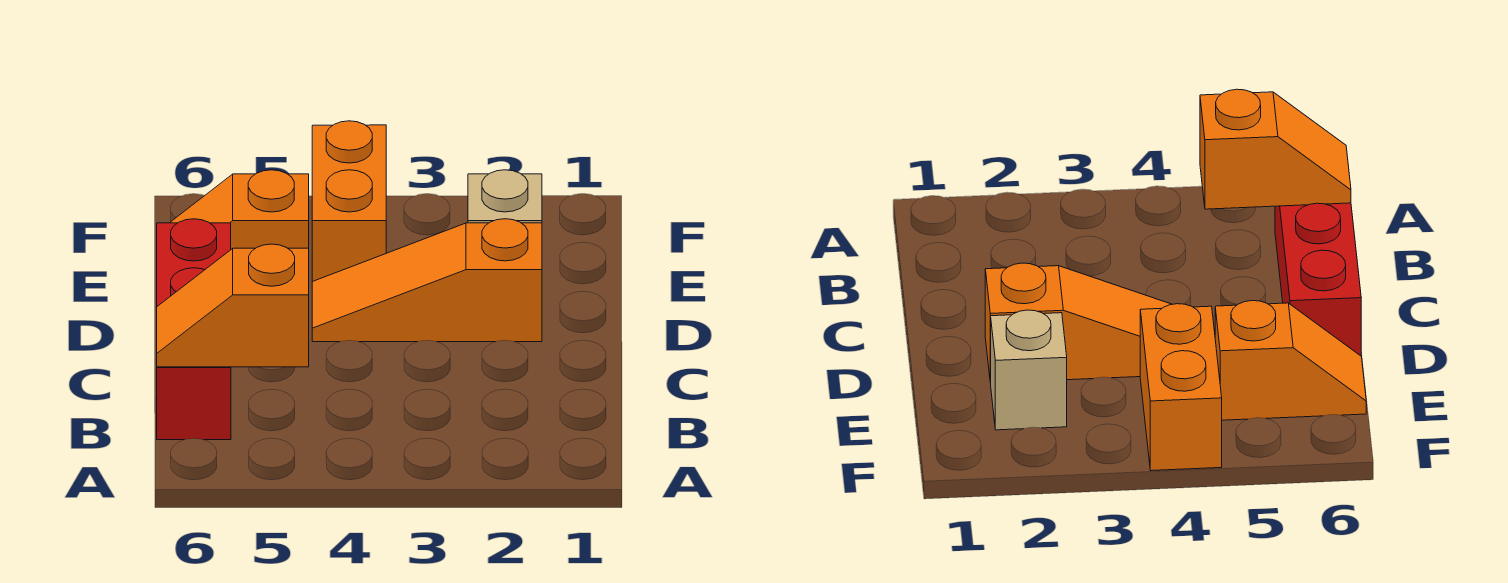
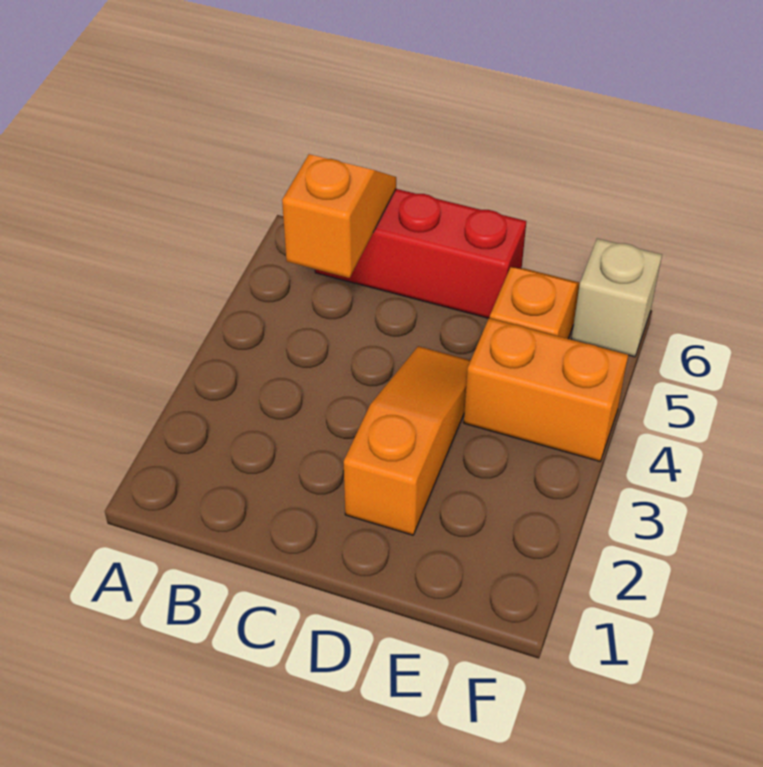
tan 1x1 brick [468,170,542,223] -> tan 1x1 brick moved to [571,238,662,357]

